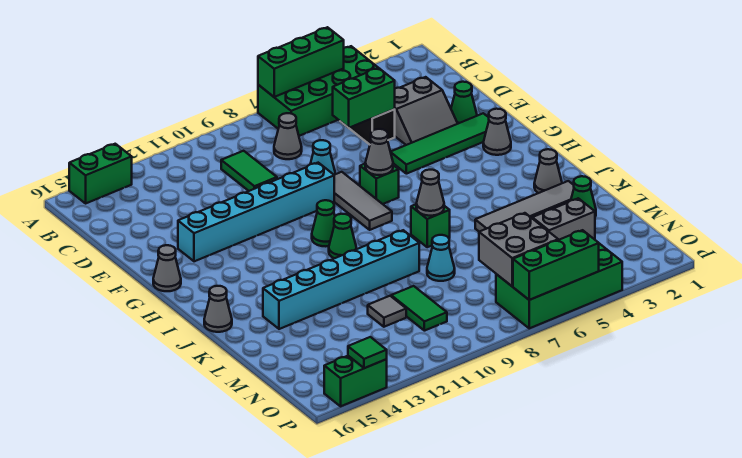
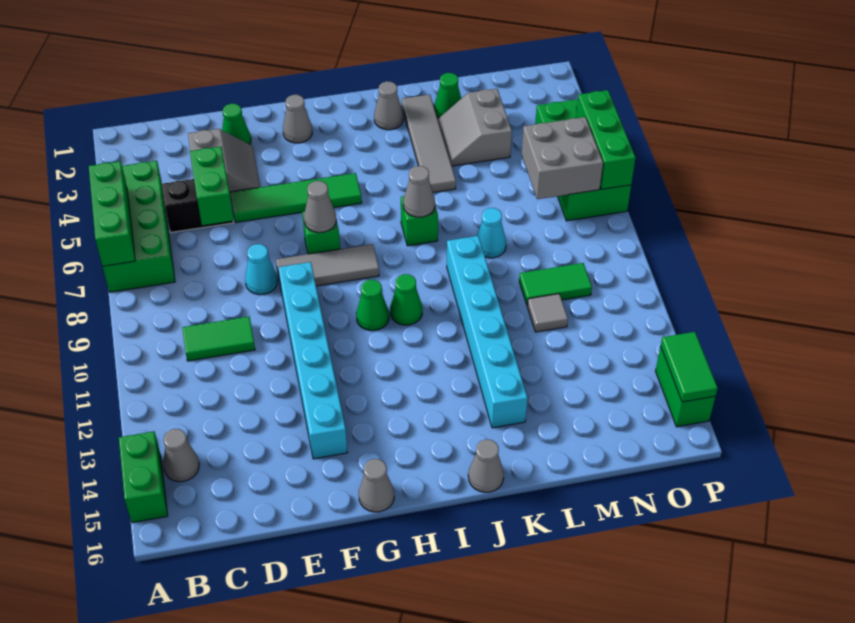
grey 1x1 cone [274,113,302,159] -> grey 1x1 cone moved to [163,429,199,482]
green 1x4 tile [391,113,489,174] -> green 1x4 tile turned to [230,173,362,223]
green 1x1 tile [348,337,387,368] -> green 1x2 tile [661,332,718,402]

